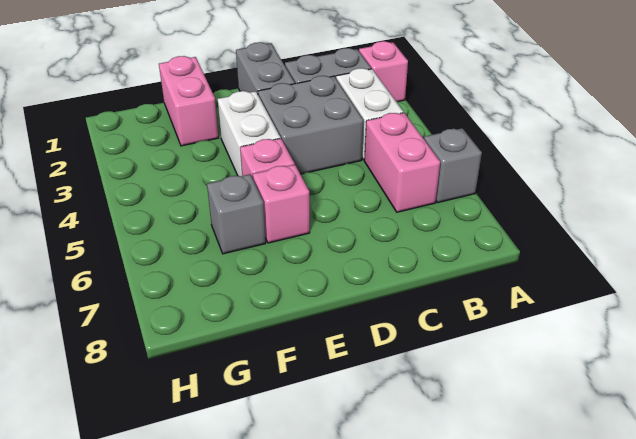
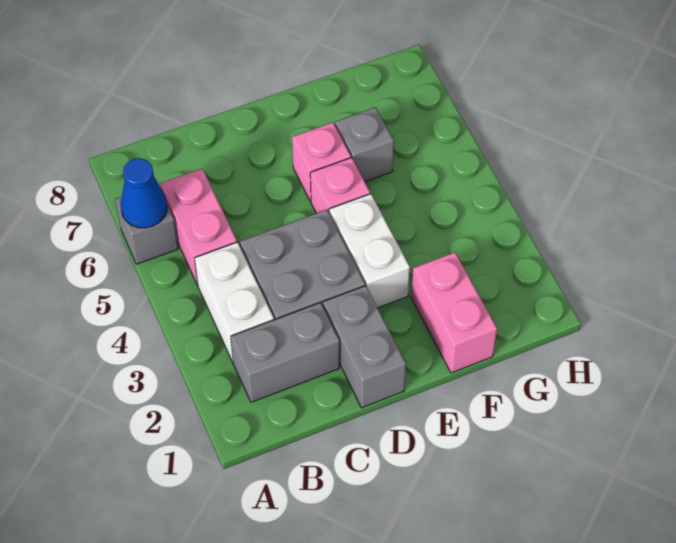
pink 1x1 brick [359,41,408,102] -> none
none -> blue 1x1 cone [120,158,167,228]

